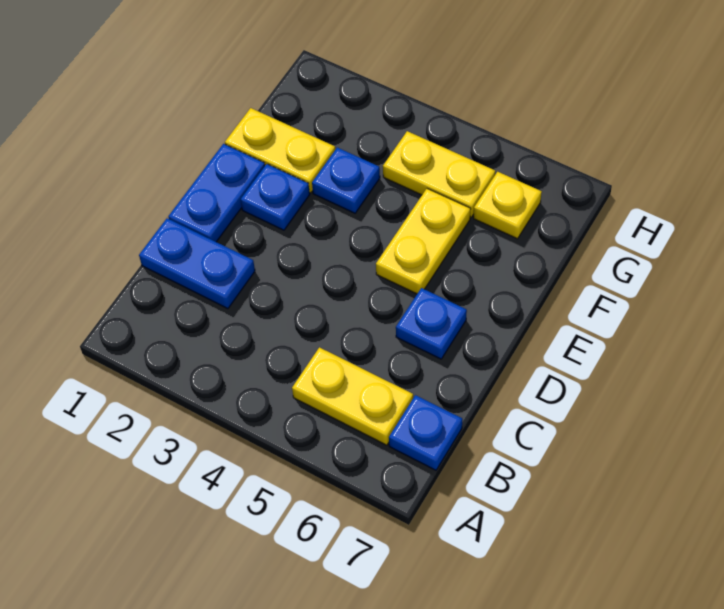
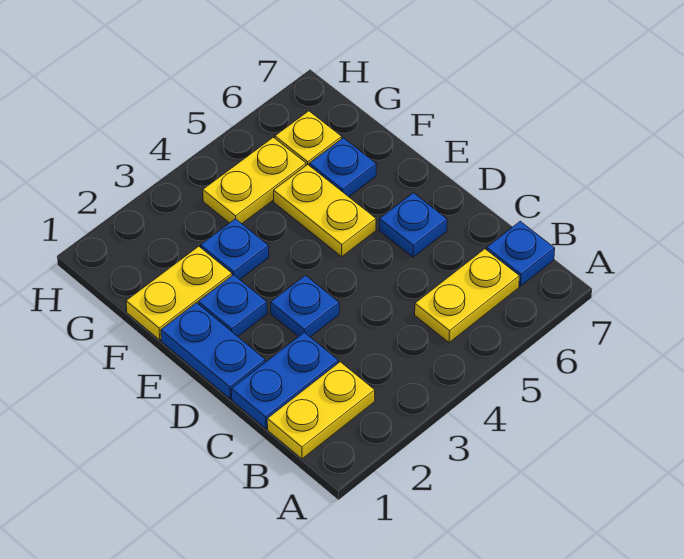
none -> yellow 1x2 plate [267,362,375,459]
none -> blue 1x1 plate [271,275,339,337]
none -> blue 1x1 plate [309,138,376,197]

